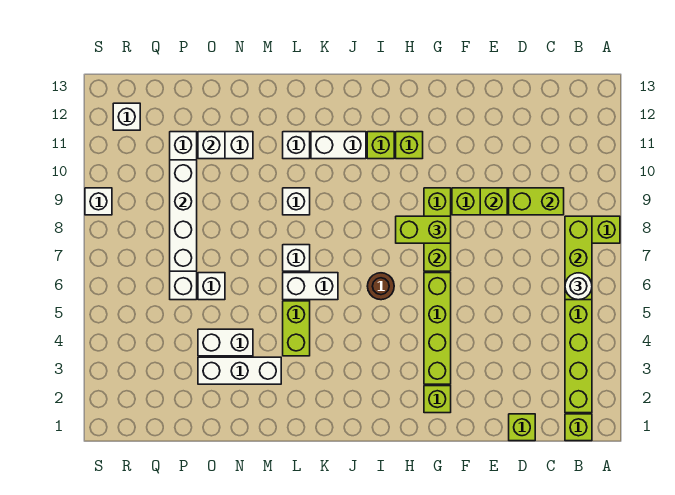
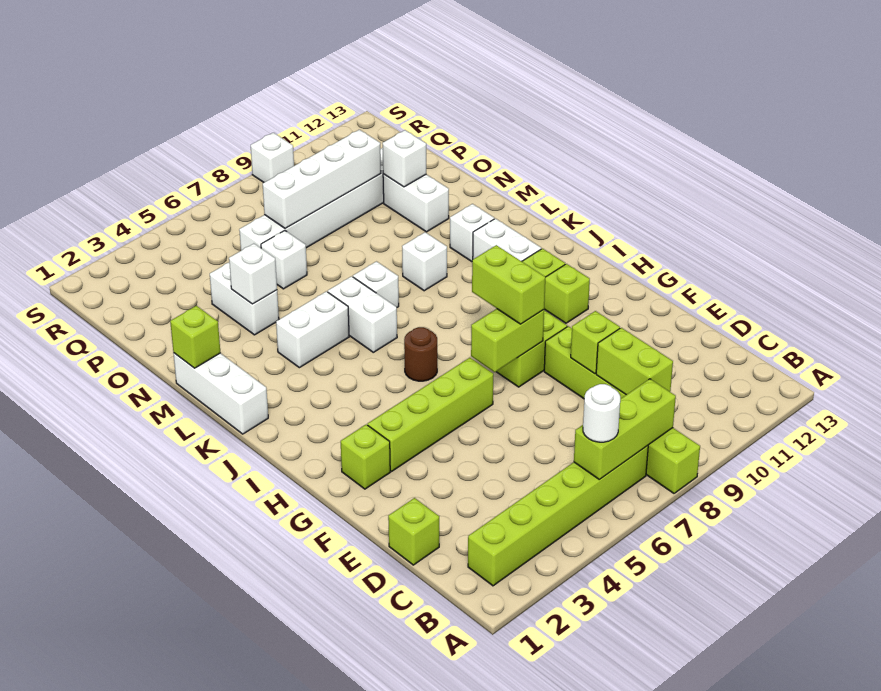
lime 1x1 brick [565,414,592,441] -> lime 1x1 brick moved to [170,306,220,368]
lime 1x2 brick [283,301,310,356] -> white 1x2 brick [276,291,349,368]
white 1x3 brick [198,357,281,384] -> white 1x3 brick moved to [173,353,268,434]
white 1x1 brick [113,103,140,130] -> white 1x1 brick moved to [229,244,277,304]

